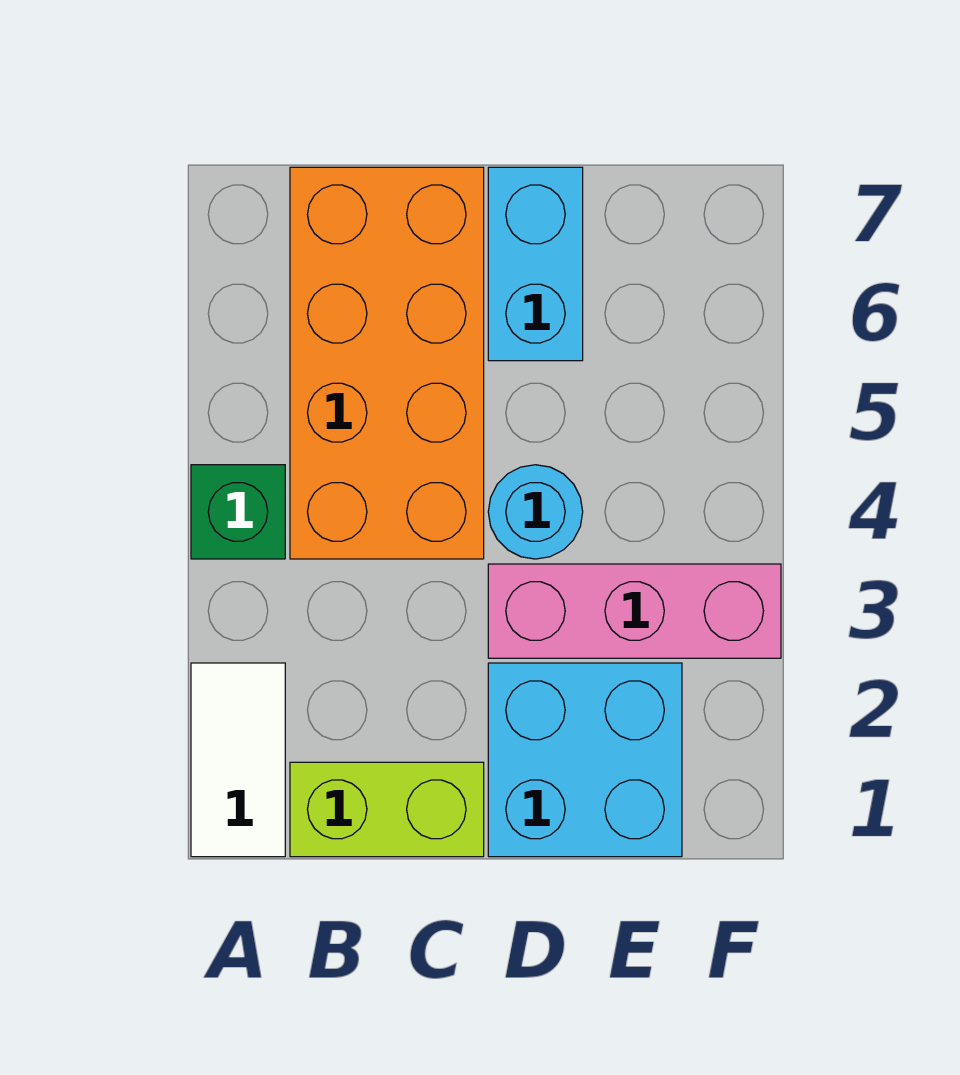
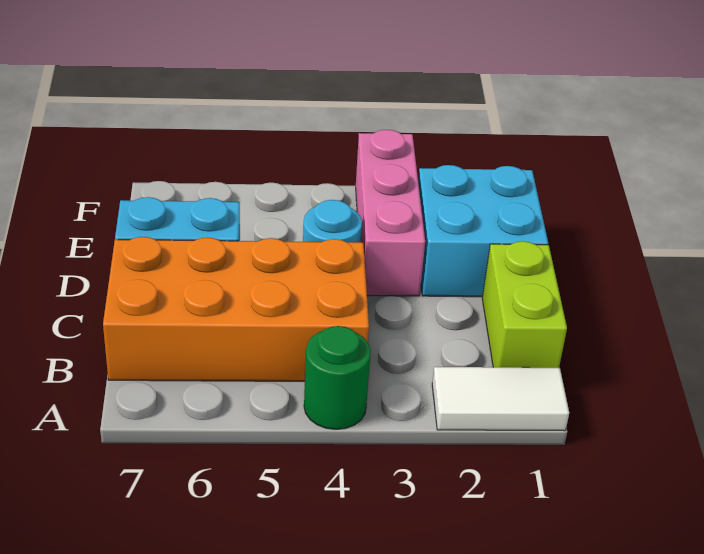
green 1x1 brick [191,465,285,559] -> green 1x1 round brick [304,326,371,429]

